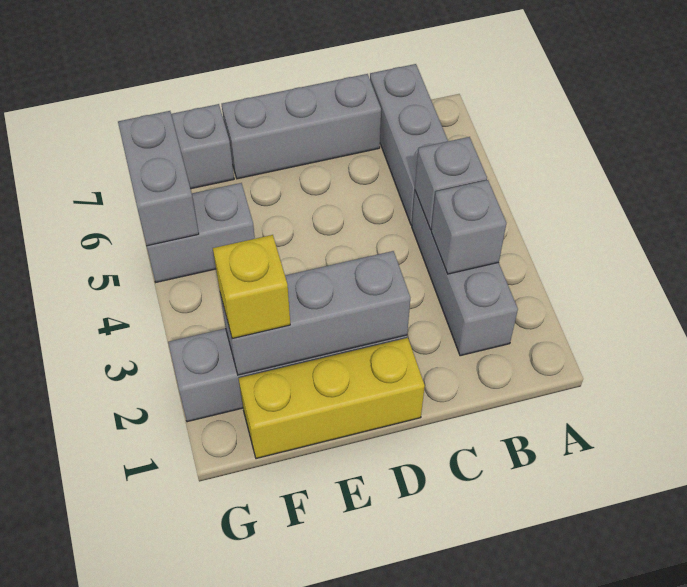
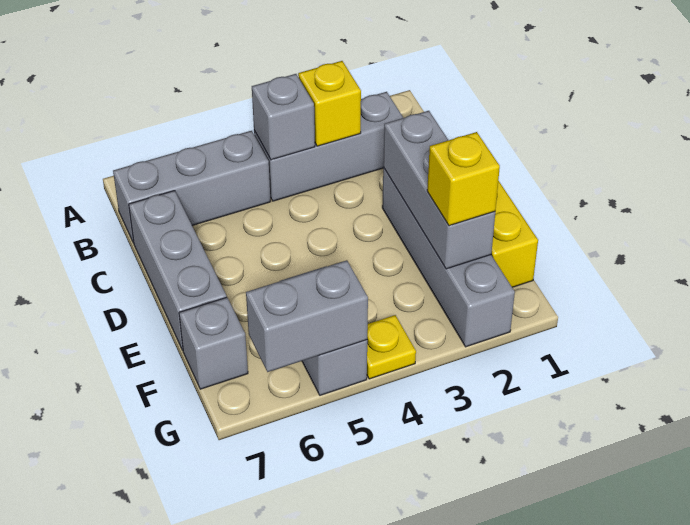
grey 1x1 brick [431,180,506,274] -> yellow 1x1 brick [298,61,361,146]
none -> yellow 1x1 plate [367,315,416,379]

